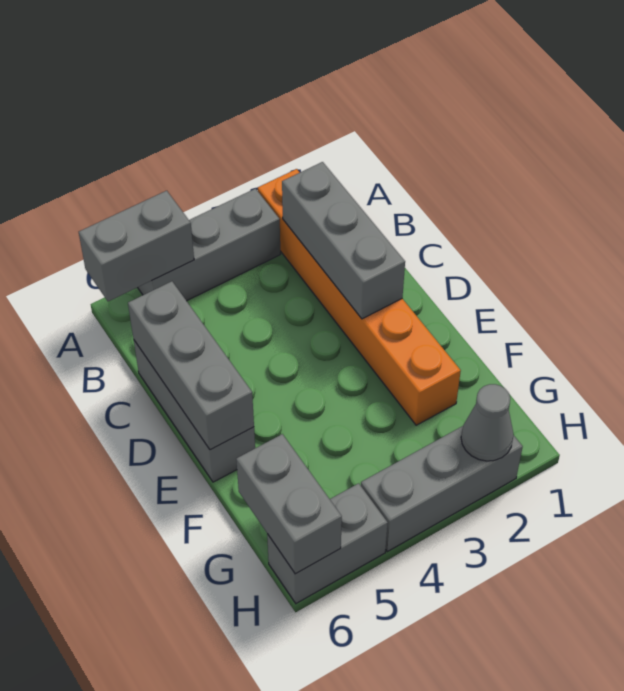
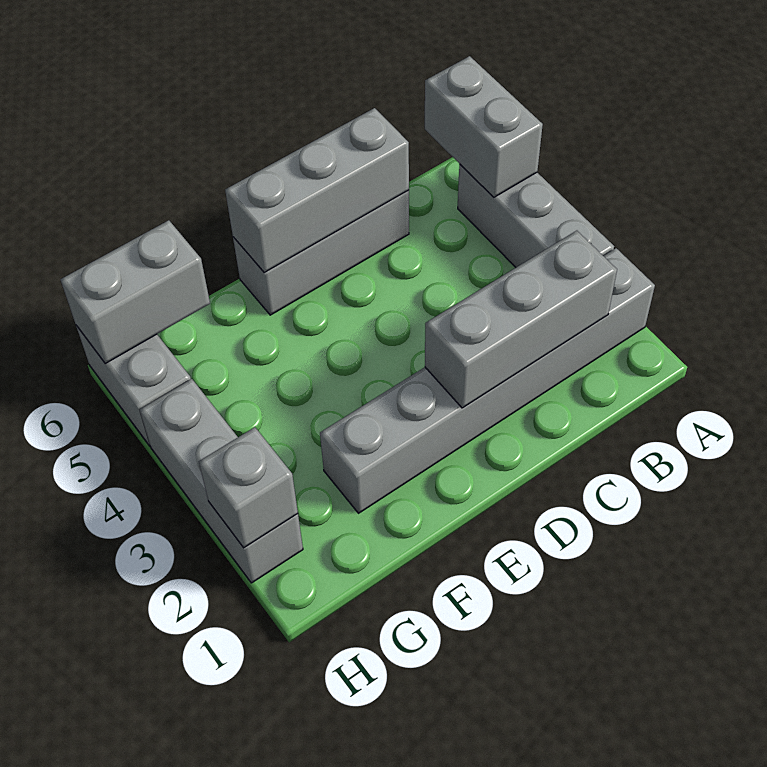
orange 1x6 brick [258,169,461,425] -> grey 1x6 brick [320,248,655,513]
grey 1x1 cone [461,384,514,461] -> grey 1x1 brick [199,427,298,548]

